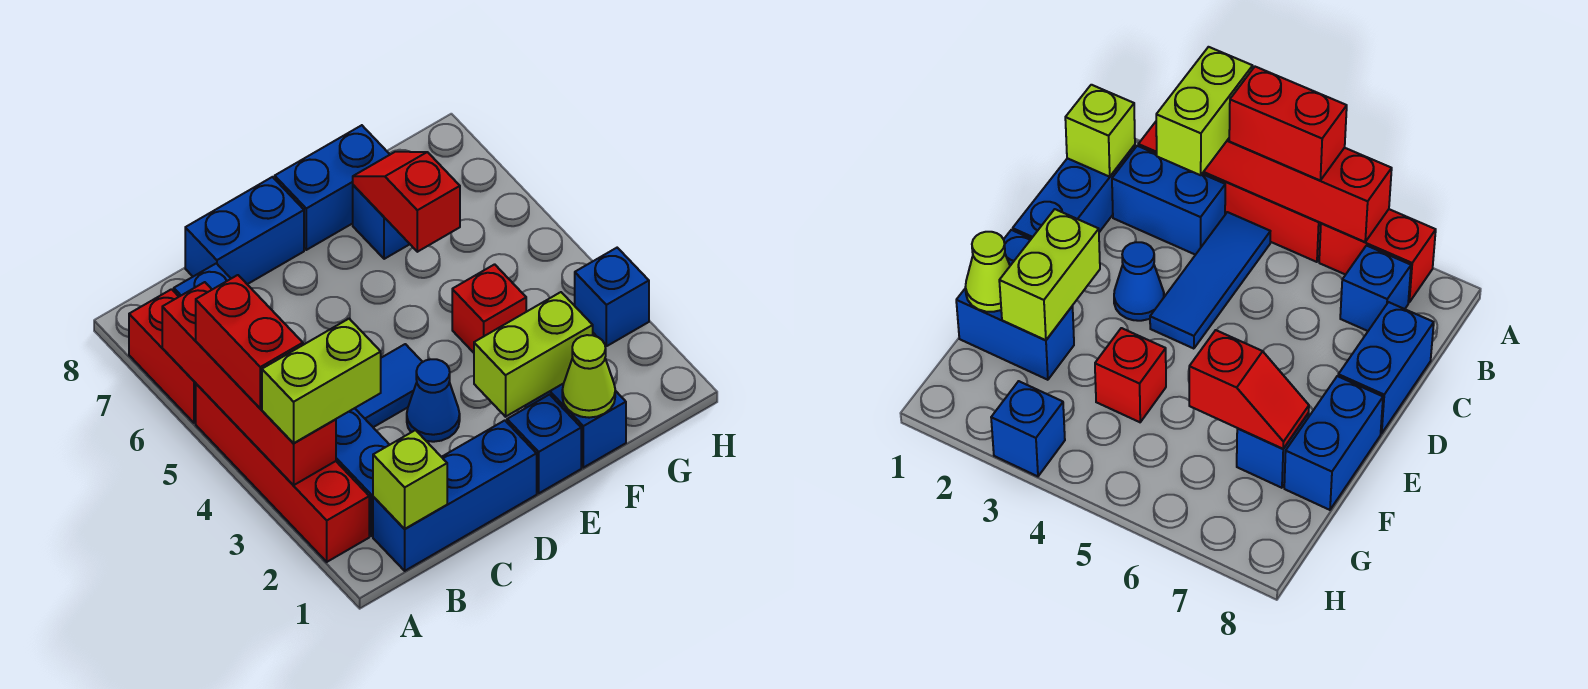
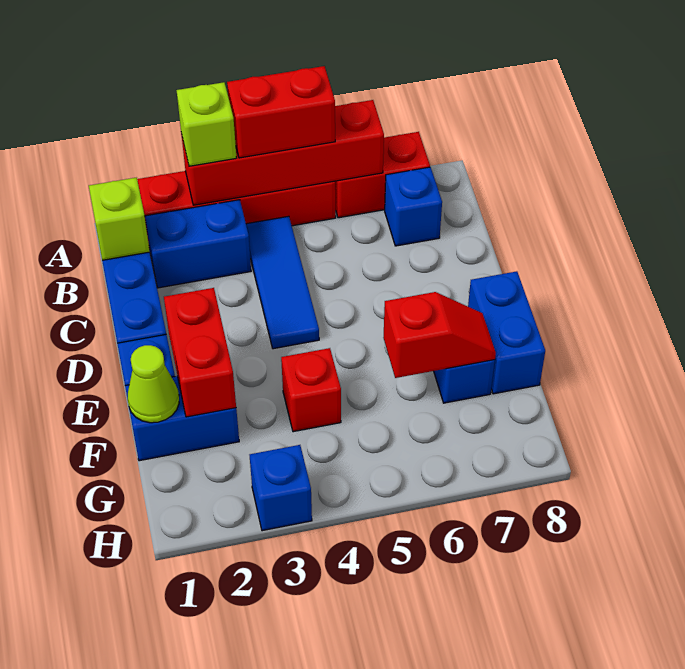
lime 1x2 brick [262,319,381,443] -> lime 1x1 brick [176,82,236,166]
blue 1x2 brick [185,177,304,284] -> none
blue 1x1 cone [407,359,460,442] -> none
lime 1x2 brick [474,292,593,417] -> red 1x2 brick [164,288,236,417]

